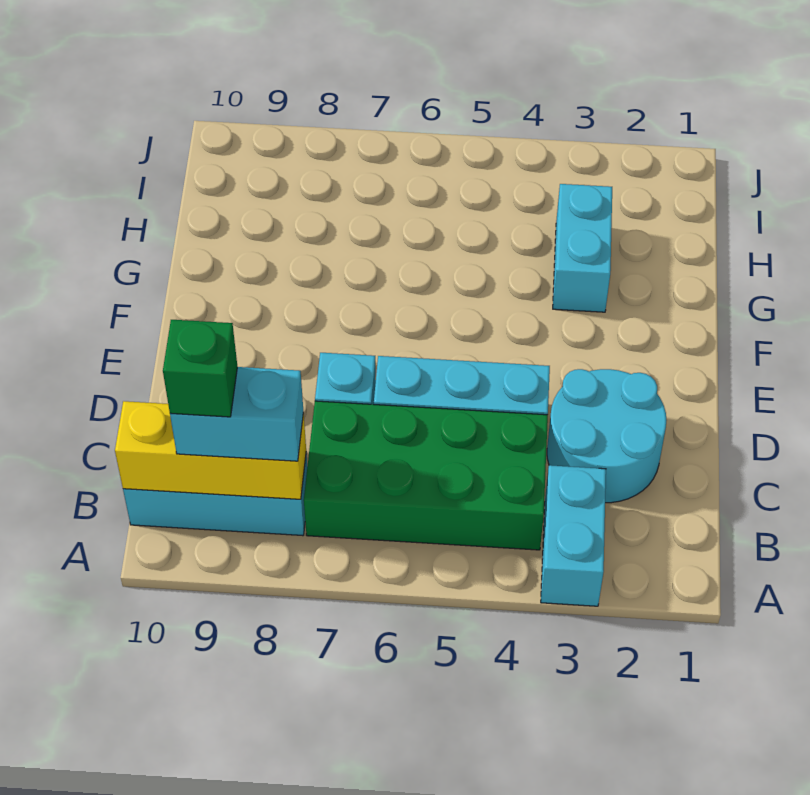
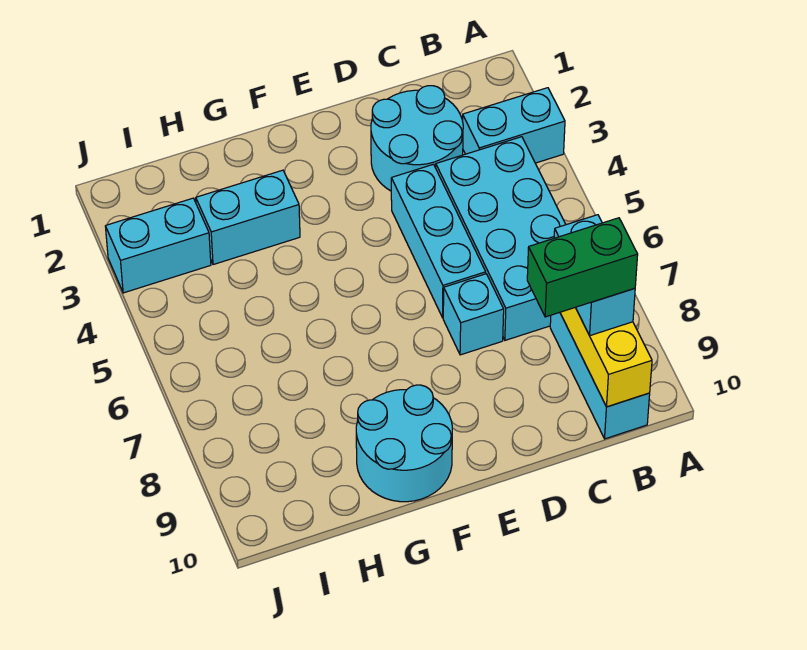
green 2x4 brick [304,401,548,550] -> cyan 2x4 brick [436,137,566,340]
green 1x1 brick [163,320,237,417] -> green 1x2 brick [527,218,638,317]
none -> cyan 2x2 round brick [356,385,452,502]
none -> cyan 1x2 brick [105,198,211,293]

